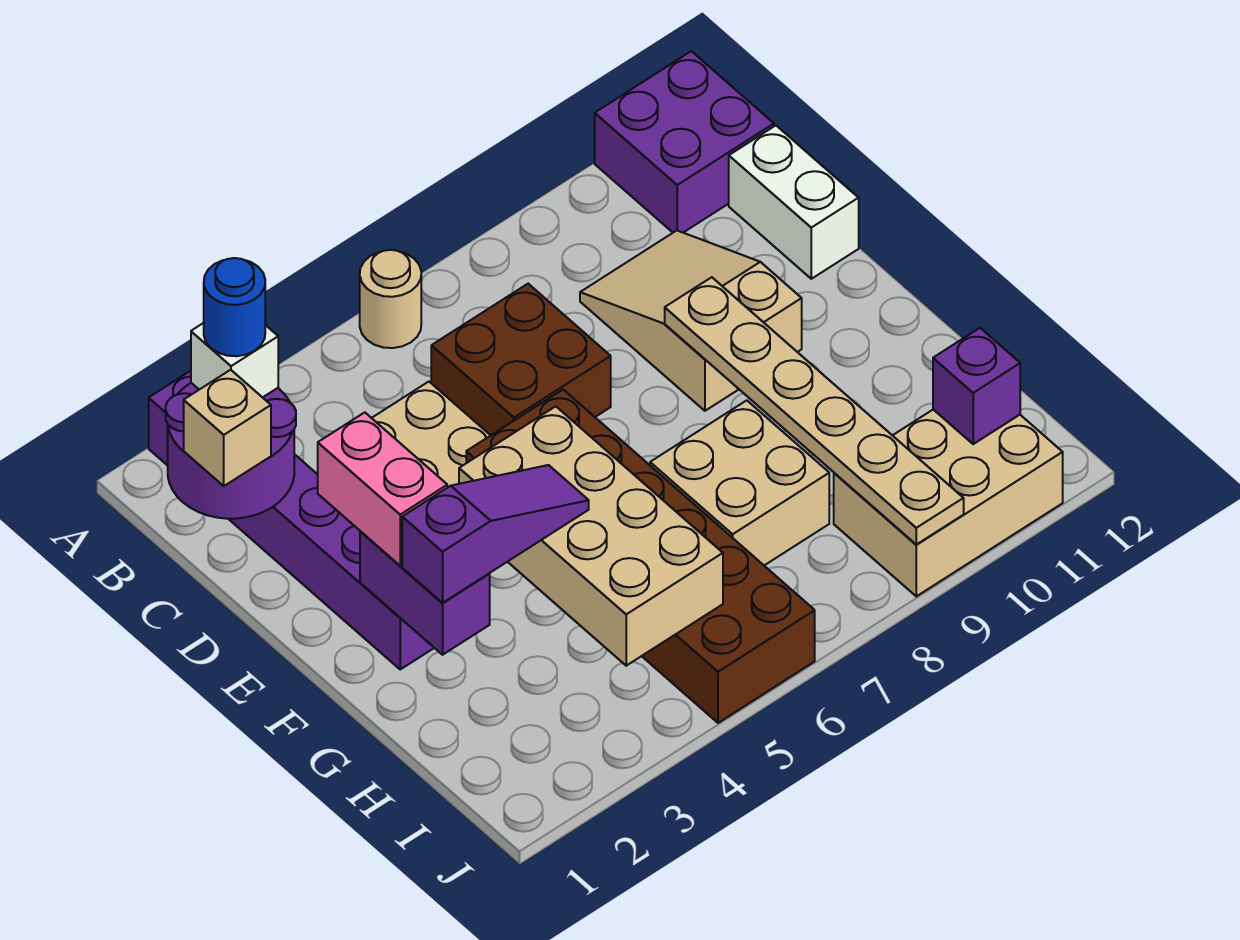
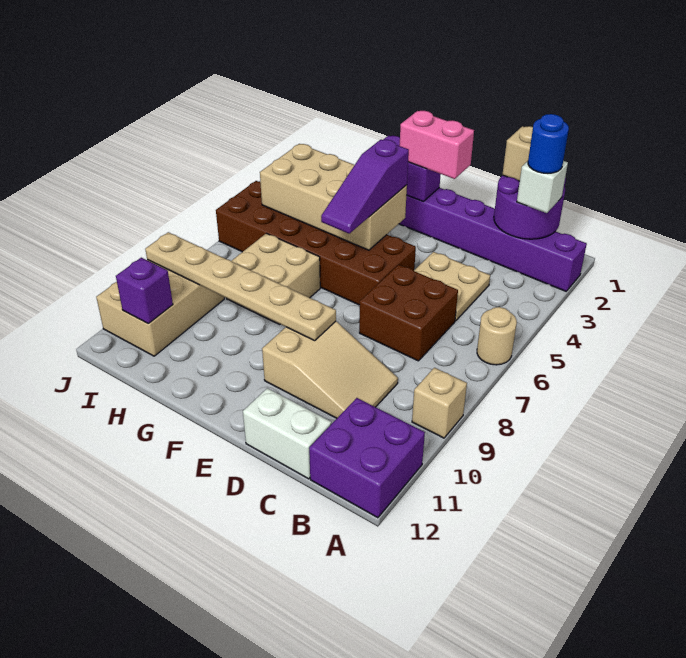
none -> tan 1x1 brick [412,368,467,438]
purple 1x3 slope [402,465,589,603] -> purple 1x3 slope moved to [321,140,409,233]

